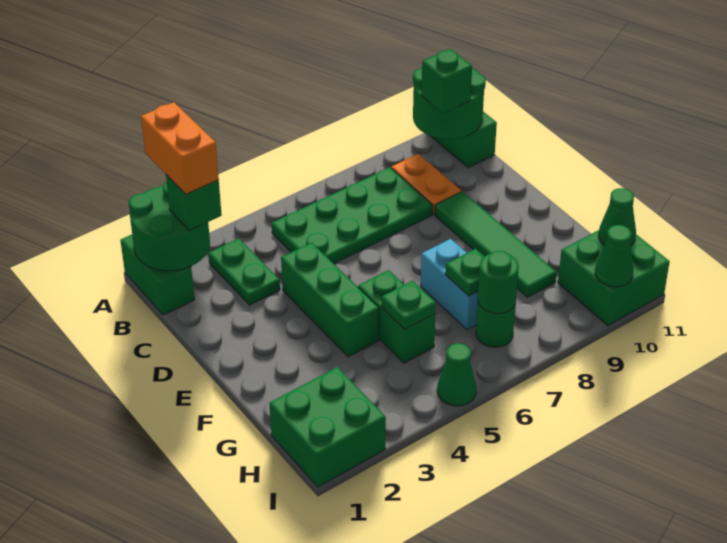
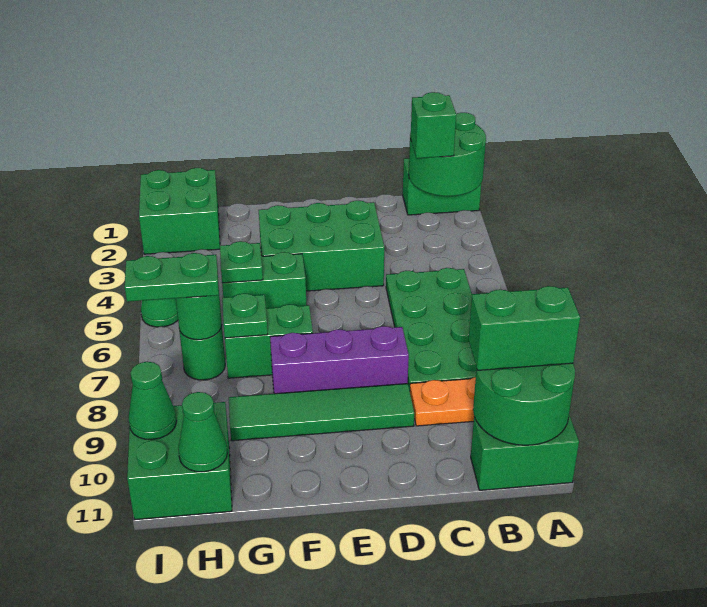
orange 1x2 brick [141,102,219,194] -> none
green 1x2 plate [209,238,280,305] -> green 1x2 plate moved to [125,253,219,302]
green 1x1 brick [421,49,472,113] -> green 1x2 brick [469,286,580,371]
green 1x3 brick [281,243,379,357] -> green 2x3 brick [259,200,384,291]
none -> purple 1x3 brick [270,326,409,394]
cyan 1x2 brick [421,239,478,329] -> green 1x2 brick [225,304,313,378]

